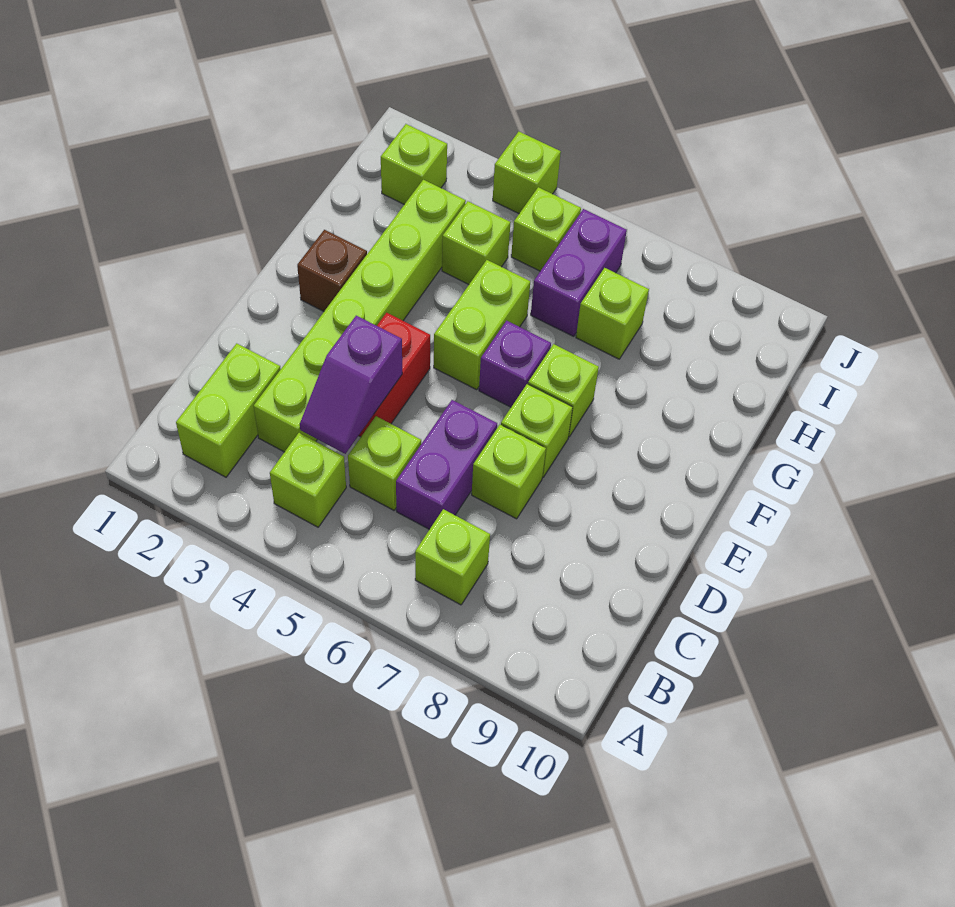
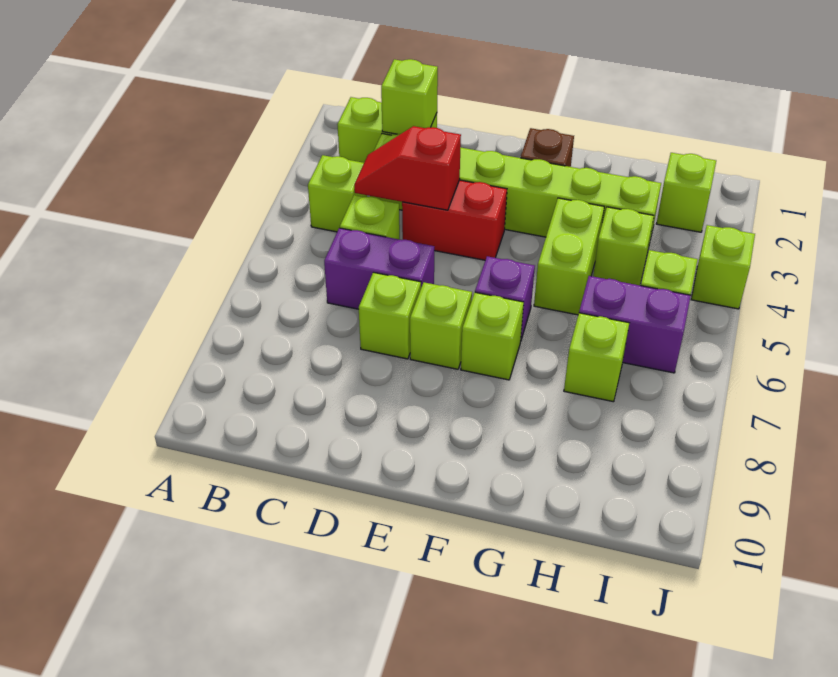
lime 1x1 brick [415,509,490,605] -> lime 1x1 brick moved to [381,59,438,135]
purple 1x2 slope [300,316,402,454] -> red 1x2 slope [354,126,461,210]
lime 1x2 brick [434,260,530,390] -> lime 1x2 brick turned to [534,198,604,315]

